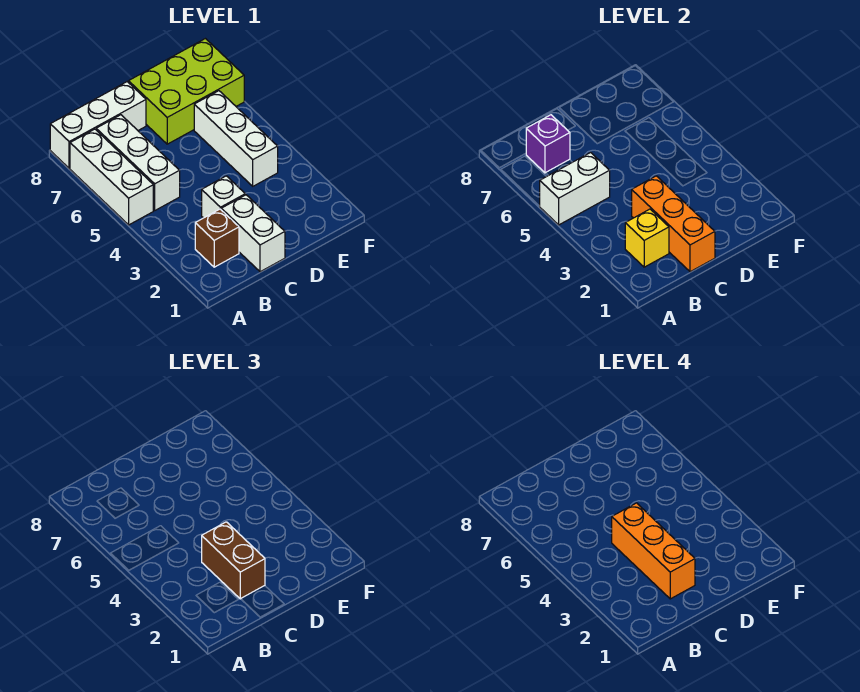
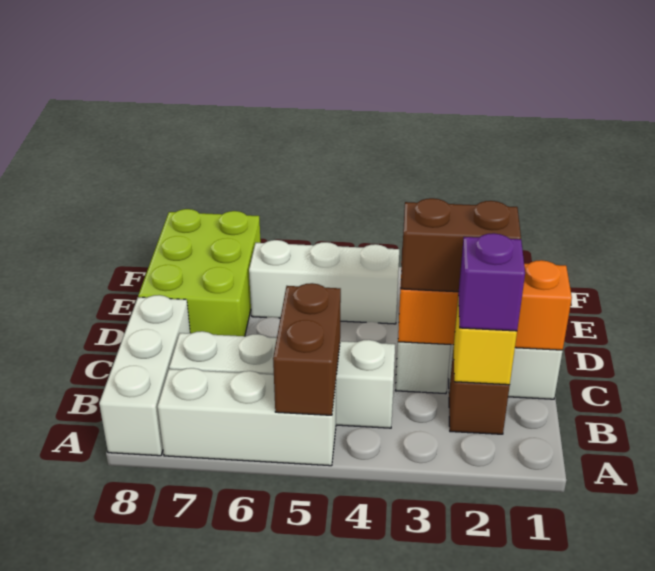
white 1x2 brick [540,153,610,225] -> brown 1x2 brick [273,283,341,415]
white 1x3 brick [96,115,180,210] -> white 1x4 brick [169,331,395,428]
purple 1x1 brick [526,115,570,173] -> purple 1x1 brick moved to [458,233,525,331]
orange 1x3 brick [612,503,695,599] -> none

